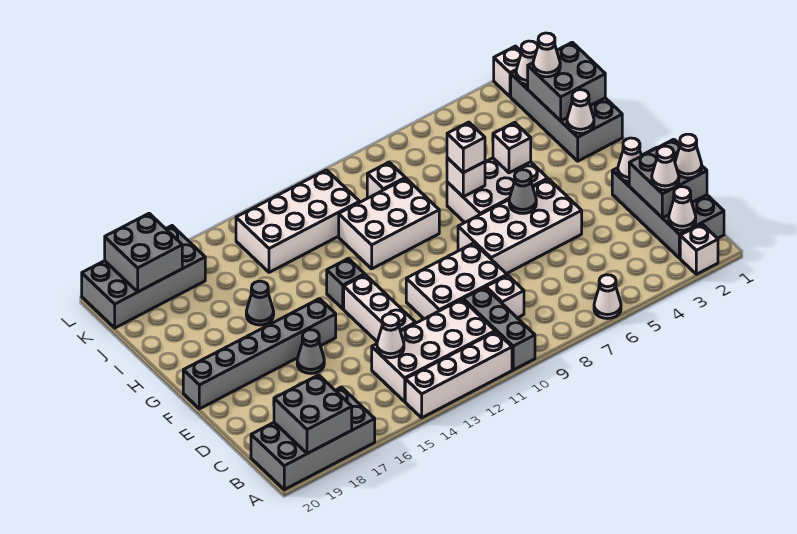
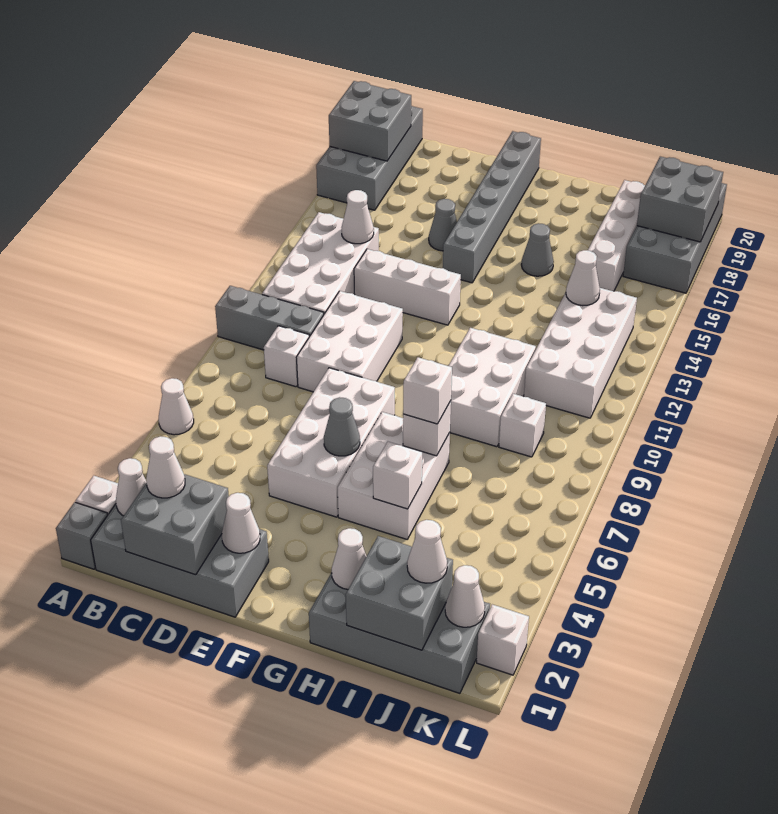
white 1x4 brick [405,332,512,418] -> white 1x4 brick moved to [588,180,645,291]
white 1x1 cone [675,134,702,178] -> white 1x1 cone moved to [566,250,600,306]
grey 1x1 brick [327,258,365,309] -> grey 1x1 brick moved to [56,502,108,569]

